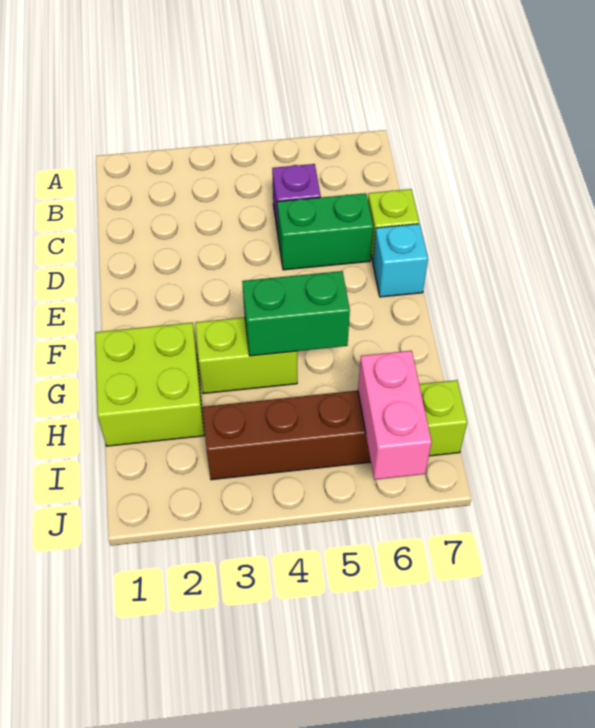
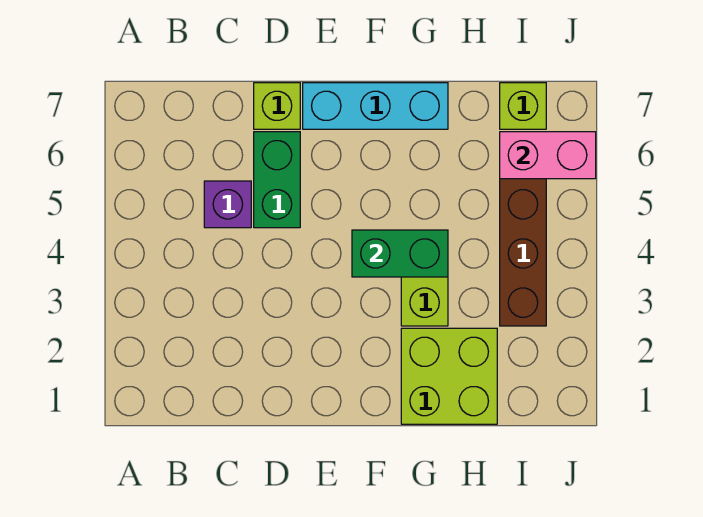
cyan 1x1 brick [373,224,428,297] -> cyan 1x3 brick [303,83,448,129]
green 1x2 brick [242,271,350,356] -> green 1x2 brick turned to [352,230,448,277]

